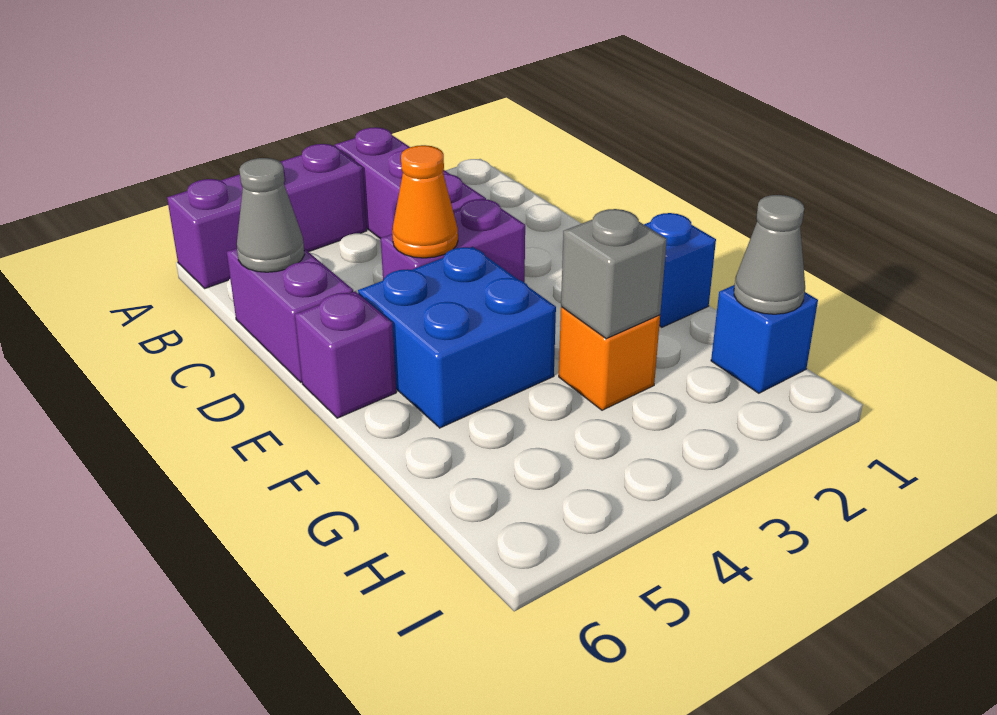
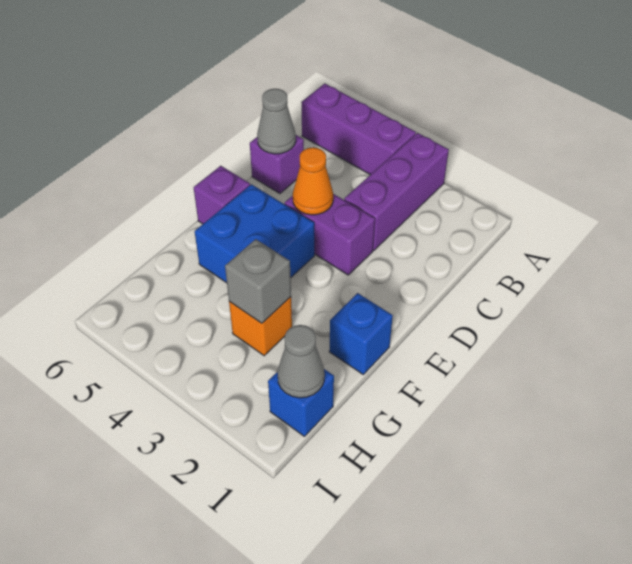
purple 1x2 brick [227,248,353,382] -> purple 1x1 brick [250,135,304,194]

